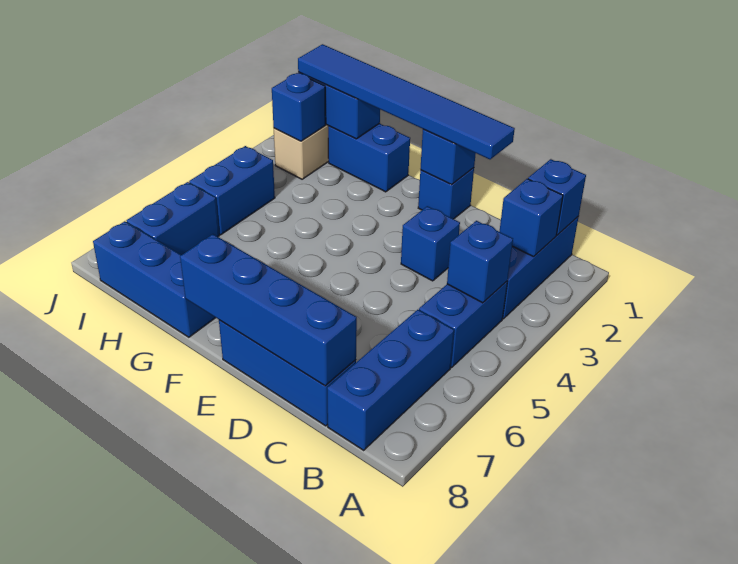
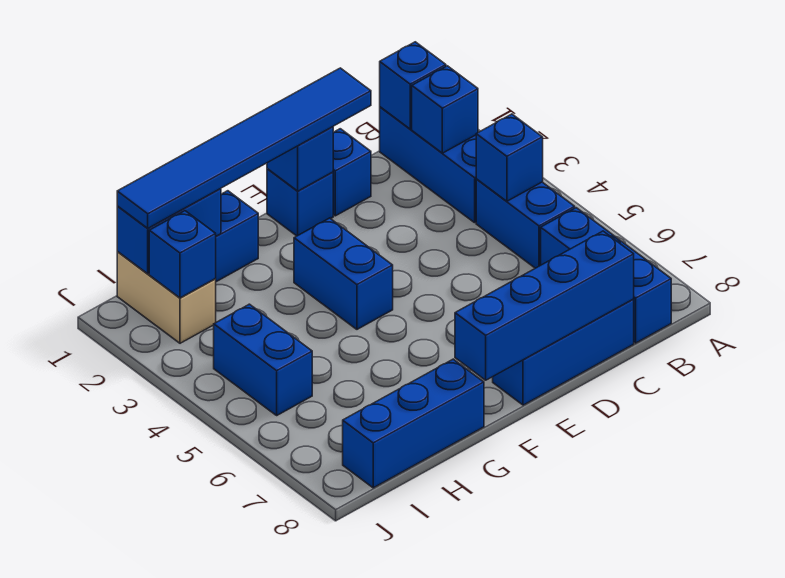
blue 1x1 brick [401,206,460,281] -> blue 1x1 brick moved to [333,129,371,216]
blue 1x2 brick [127,182,219,255] -> blue 1x2 brick moved to [294,218,393,329]

